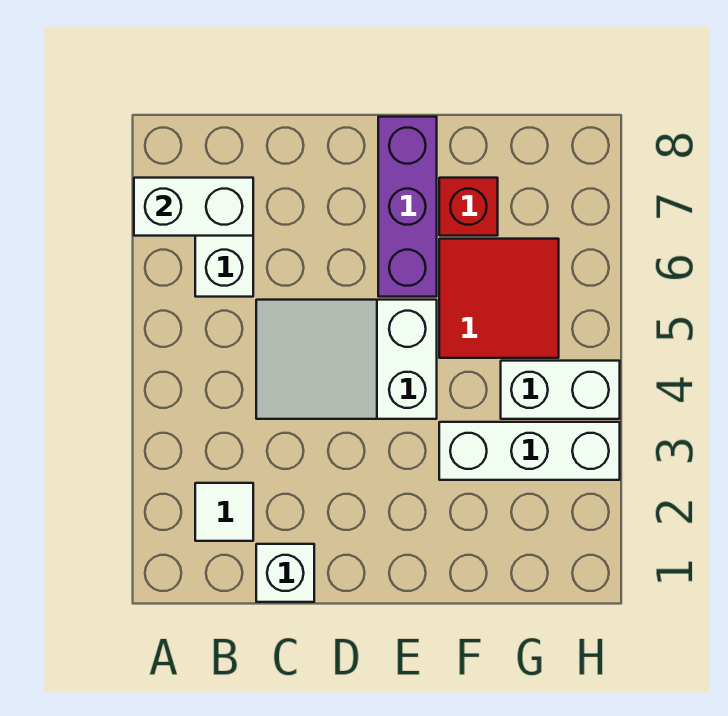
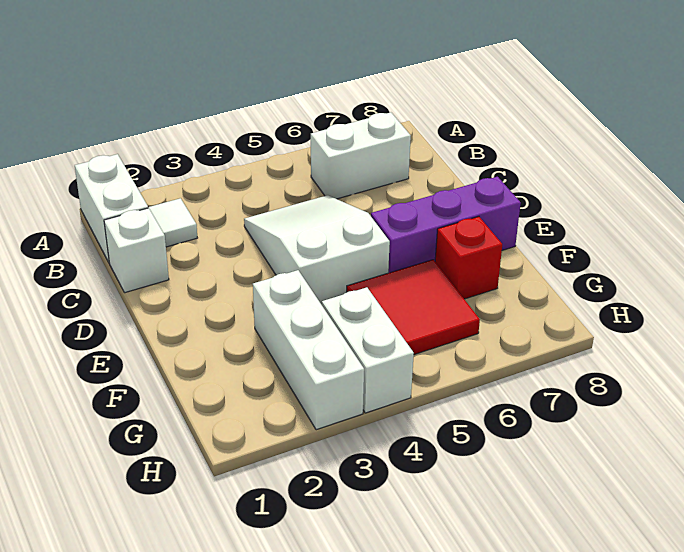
white 1x2 brick [134,178,253,236] -> white 1x2 brick moved to [75,154,148,262]

